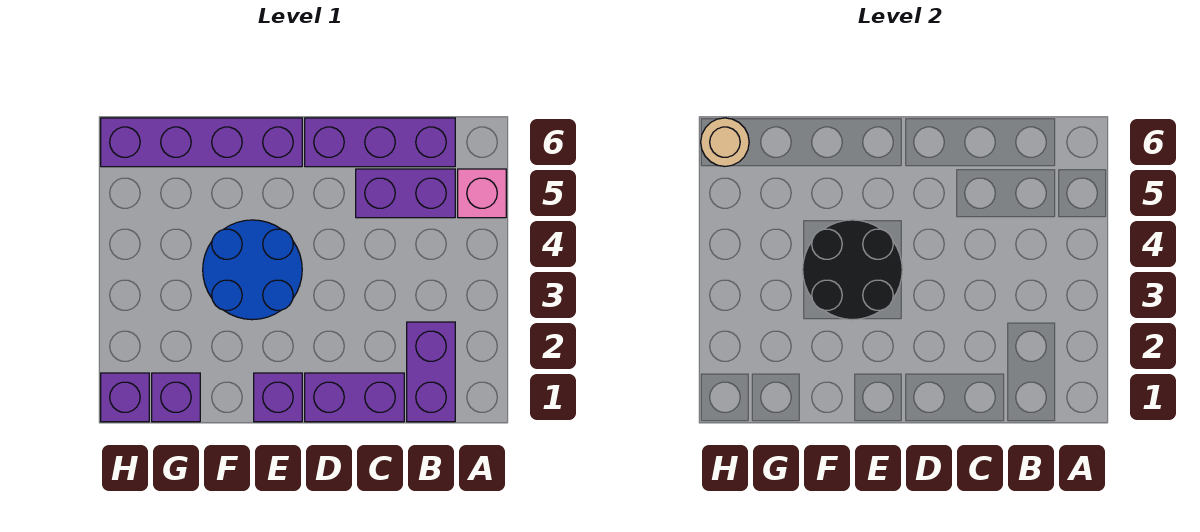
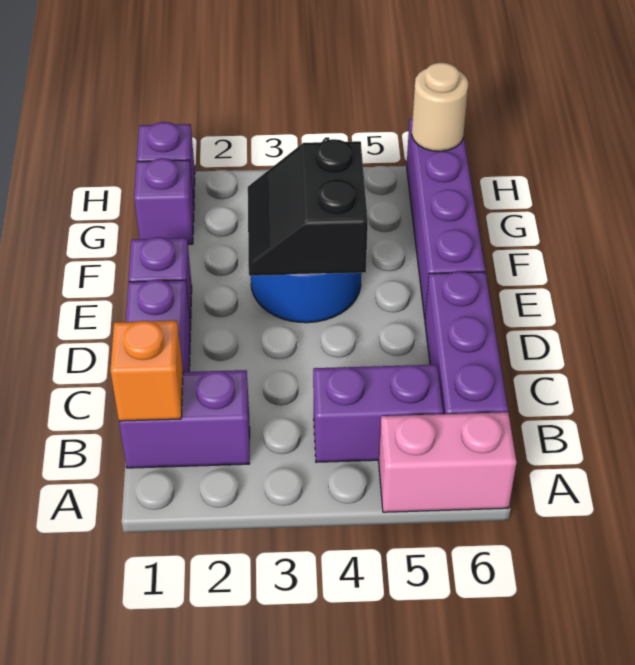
pink 1x1 brick [458,169,506,218] -> pink 1x2 brick [379,412,516,512]
none -> orange 1x1 brick [110,321,183,421]
purple 1x2 brick [356,169,455,218] -> purple 1x2 brick turned to [313,365,443,462]
black 2x2 round brick [803,220,902,320] -> black 2x2 slope [248,139,368,276]

